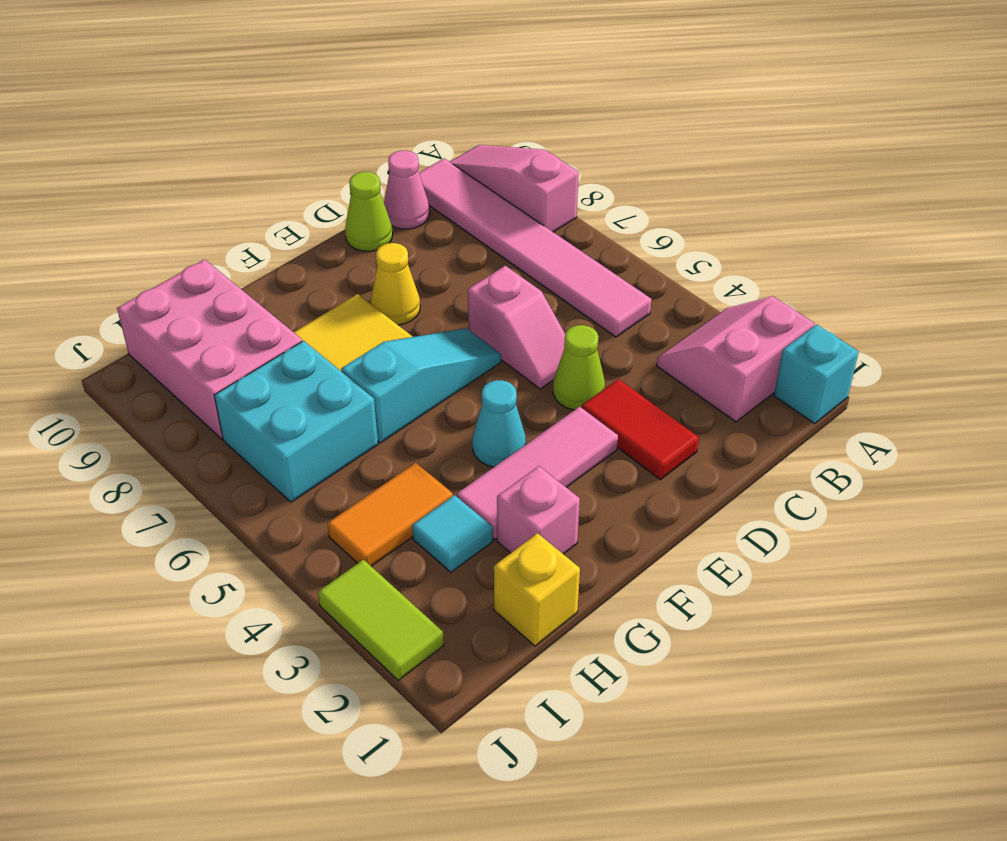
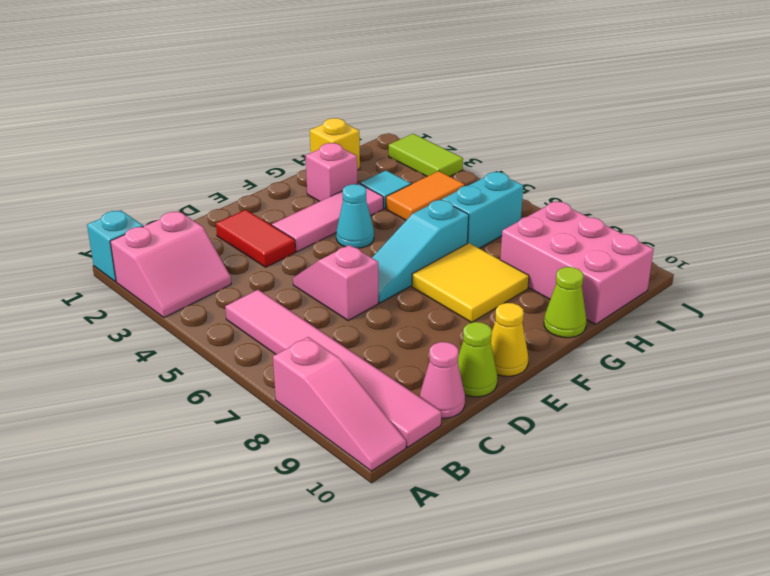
lime 1x1 cone [553,325,605,410] -> lime 1x1 cone moved to [544,267,587,338]
yellow 1x1 cone [371,243,420,325] -> yellow 1x1 cone moved to [491,303,528,376]
cyan 2x2 brick [214,341,378,502] -> cyan 1x2 brick [442,172,523,248]

